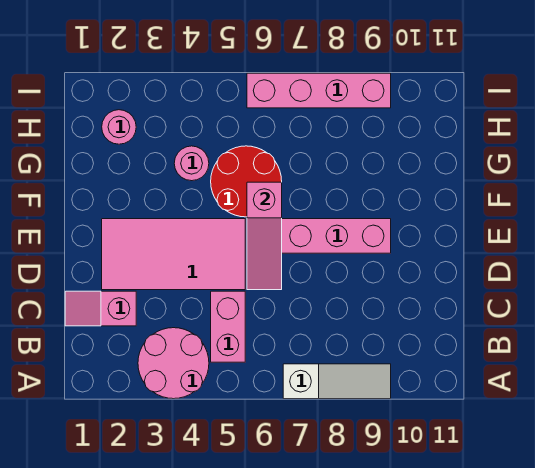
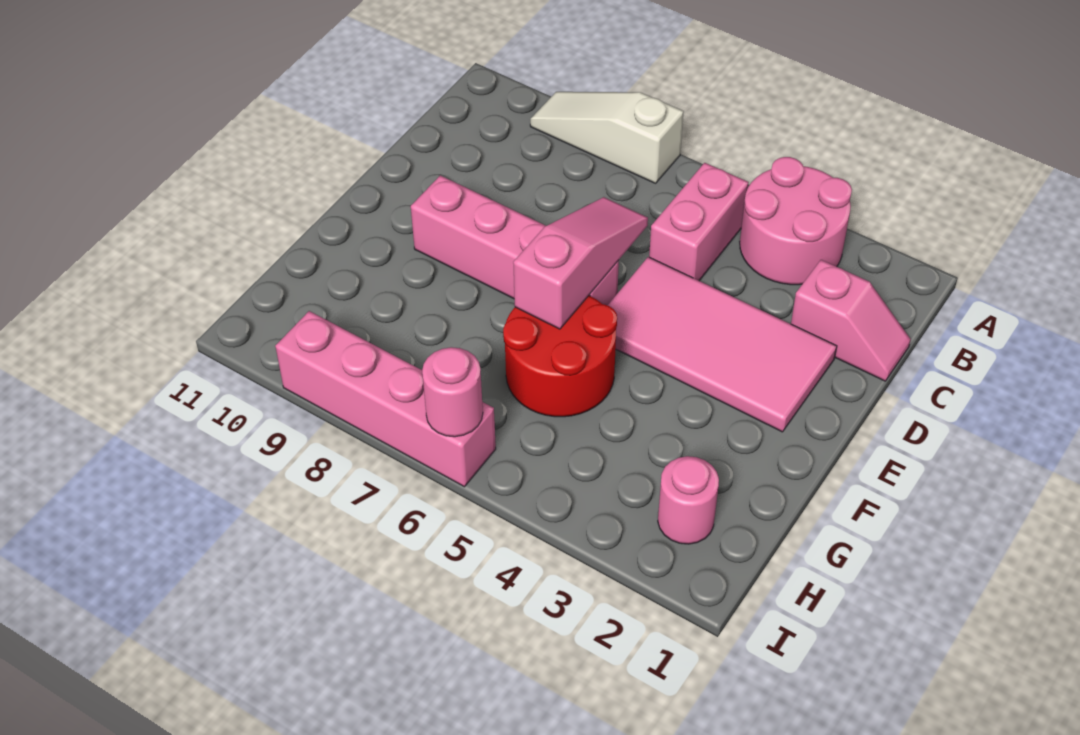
pink 1x1 round brick [174,146,209,181] -> pink 1x1 round brick moved to [422,347,483,437]

